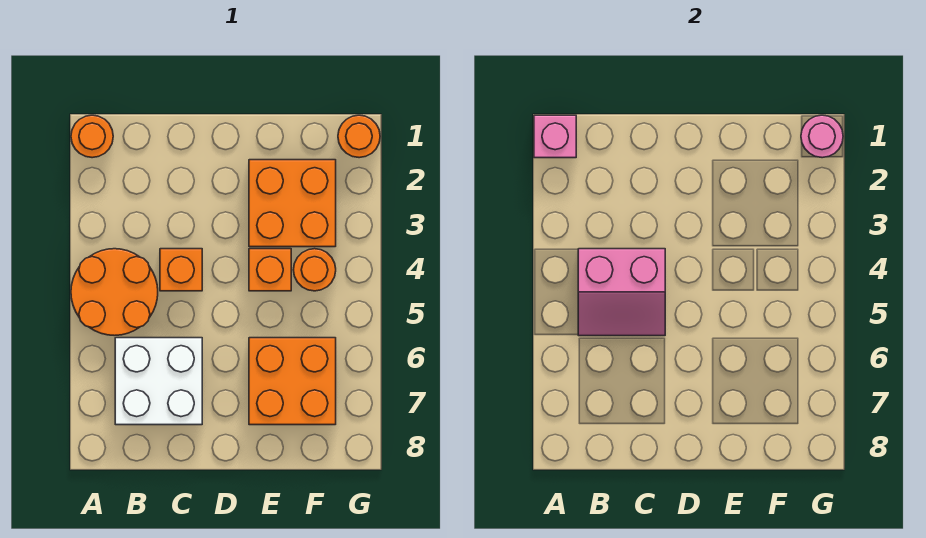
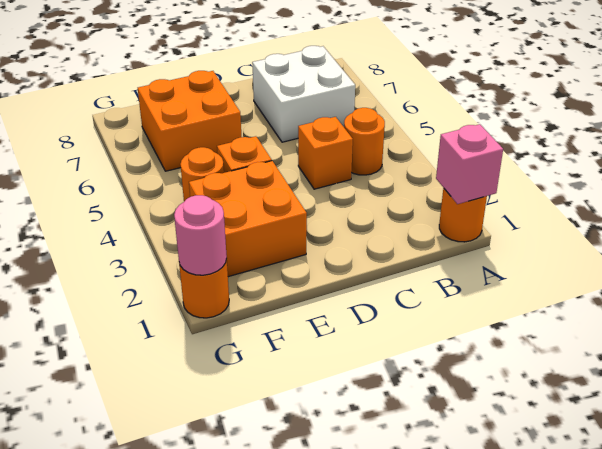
orange 2x2 round brick [71,249,158,336] -> orange 1x1 round brick [344,108,385,175]
pink 2x2 slope [578,249,665,336] -> none

